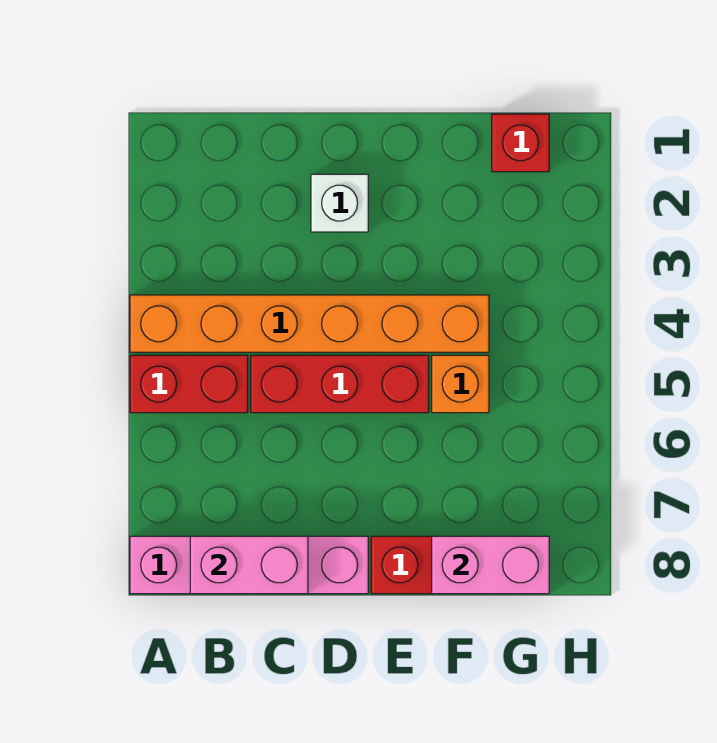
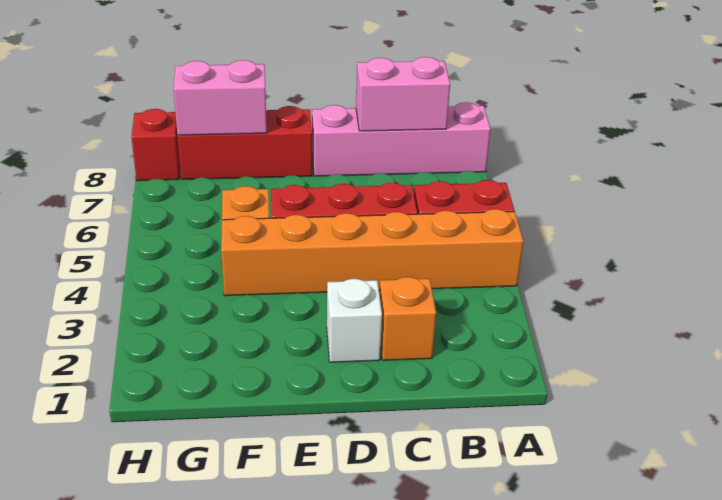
none -> orange 1x1 brick [379,277,436,360]
red 1x1 brick [492,114,549,172] -> red 1x1 brick moved to [131,109,180,181]

